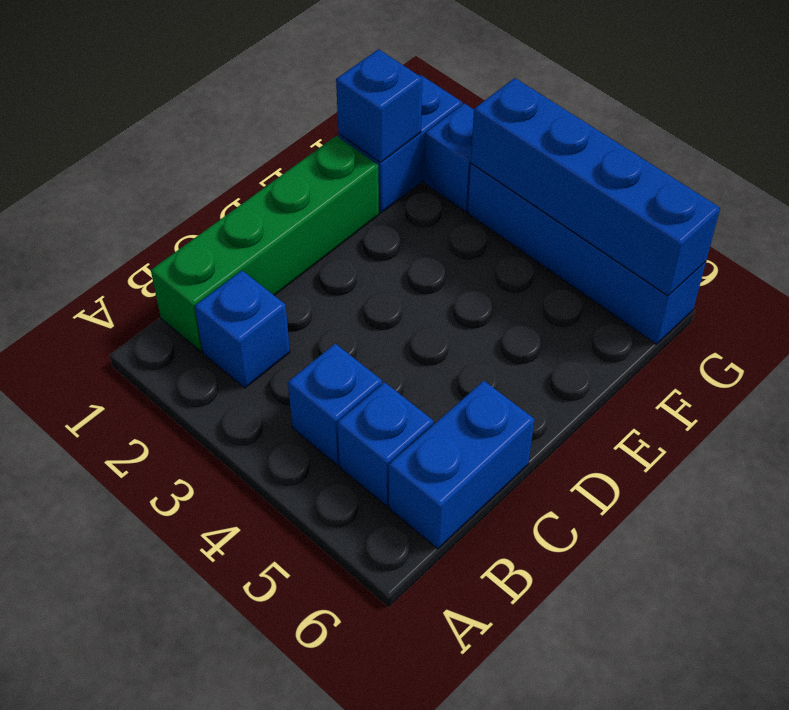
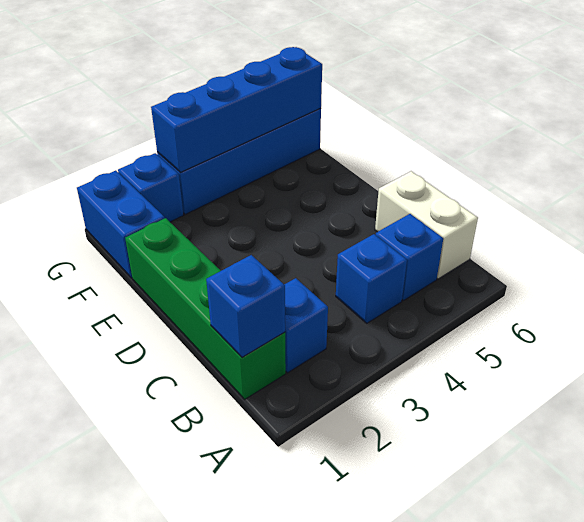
blue 1x2 brick [389,381,535,549] -> white 1x2 brick [375,171,478,279]
blue 1x1 brick [336,49,422,162] -> blue 1x1 brick moved to [206,255,285,357]

